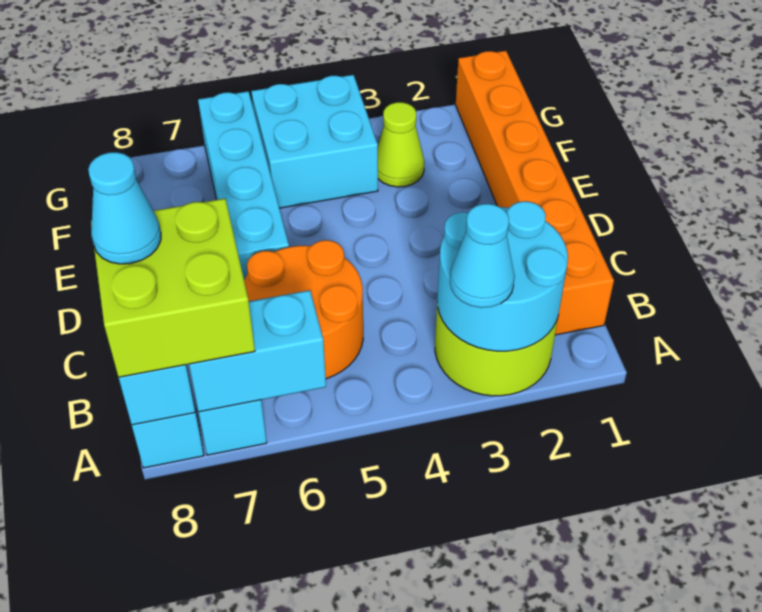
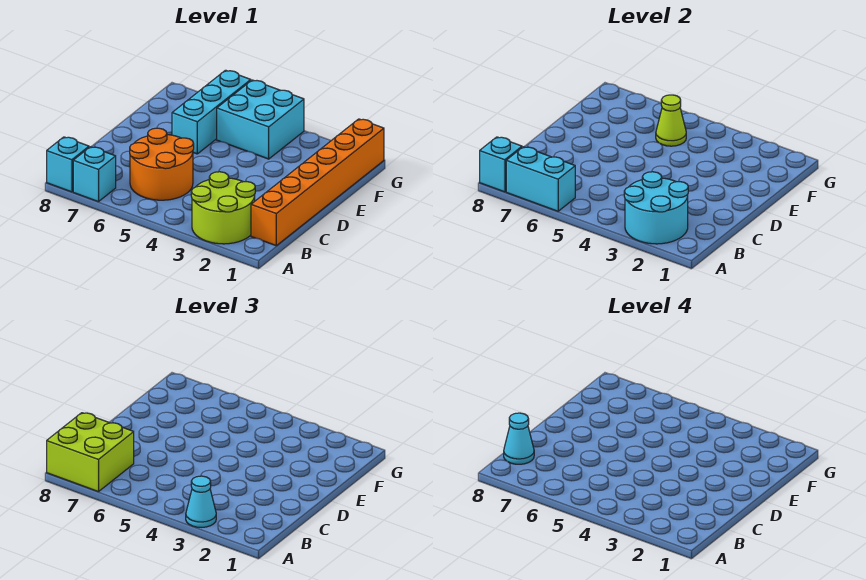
cyan 1x4 brick [198,91,289,280] -> cyan 1x3 brick [172,70,251,154]
lime 1x1 cone [378,102,424,187] -> lime 1x1 cone moved to [656,95,686,146]

